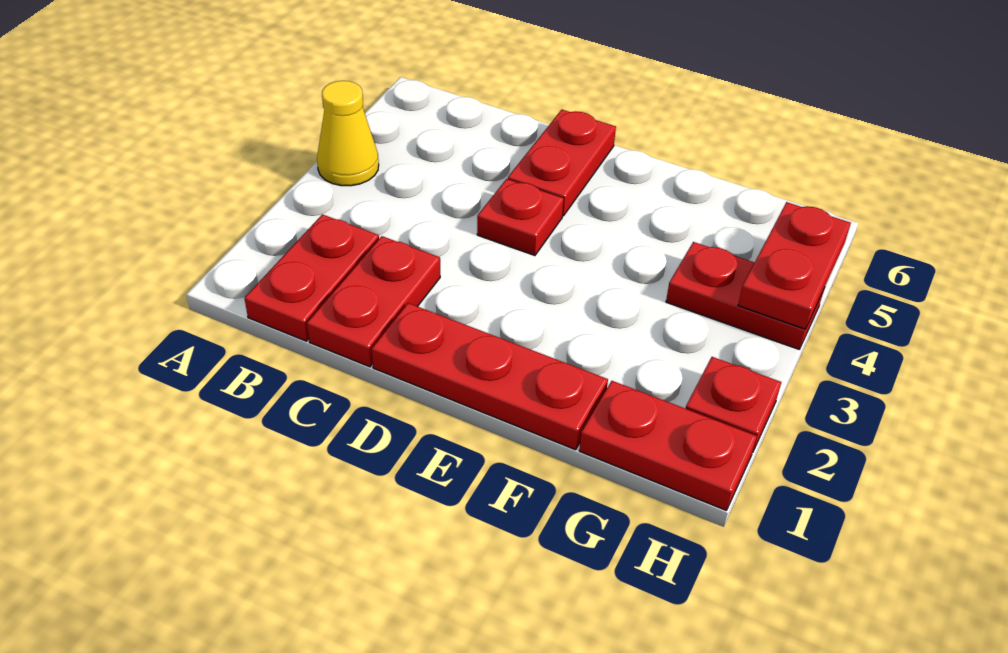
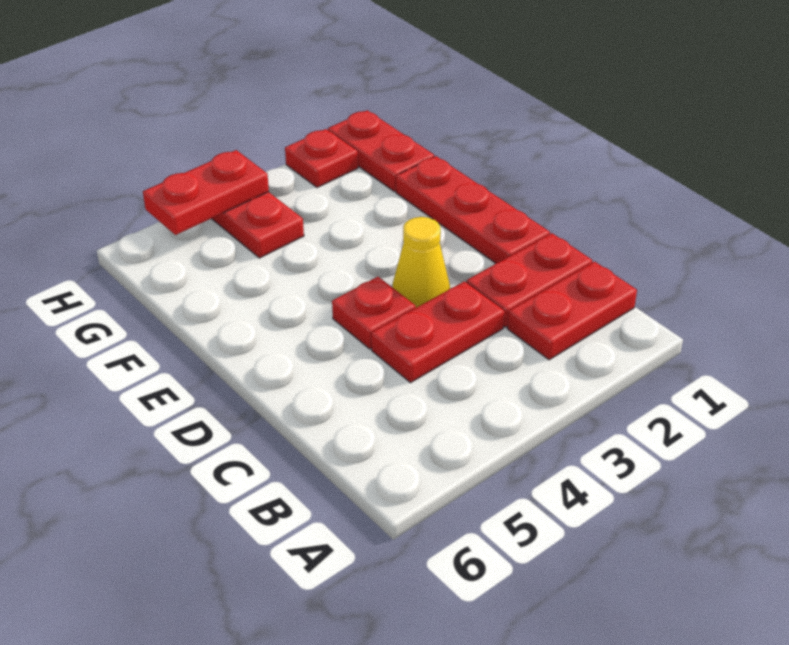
yellow 1x1 cone [317,81,379,186] -> yellow 1x1 cone moved to [392,217,450,308]
red 1x2 plate [508,110,616,216] -> red 1x2 plate moved to [371,281,504,383]

